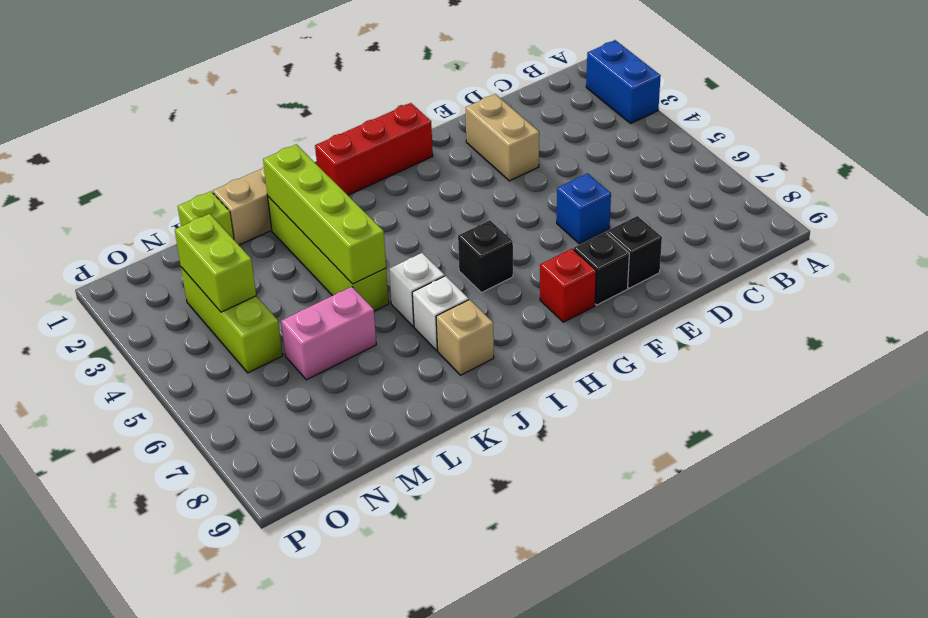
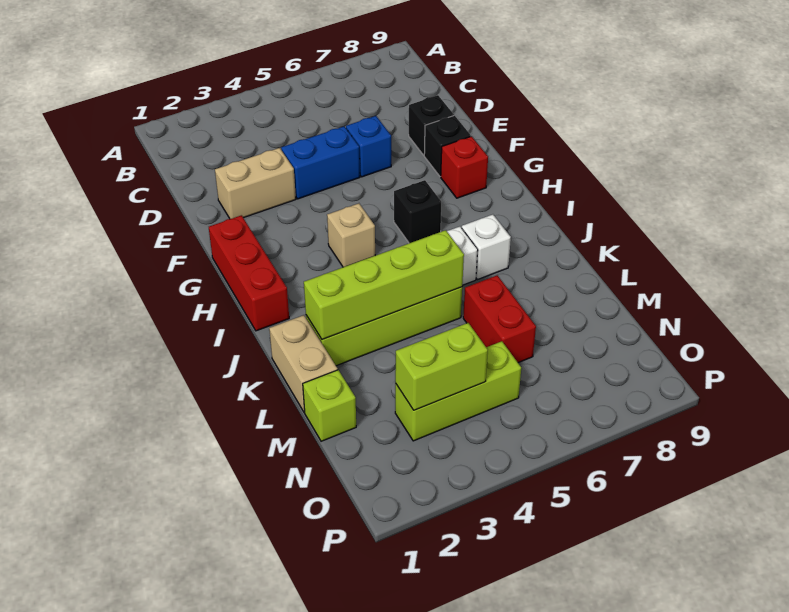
blue 1x2 brick [586,40,661,123] -> blue 1x2 brick moved to [281,126,360,199]
tan 1x1 brick [436,300,494,375] -> tan 1x1 brick moved to [327,203,375,267]
pink 1x2 brick [281,287,376,380] -> red 1x2 brick [463,275,536,363]

